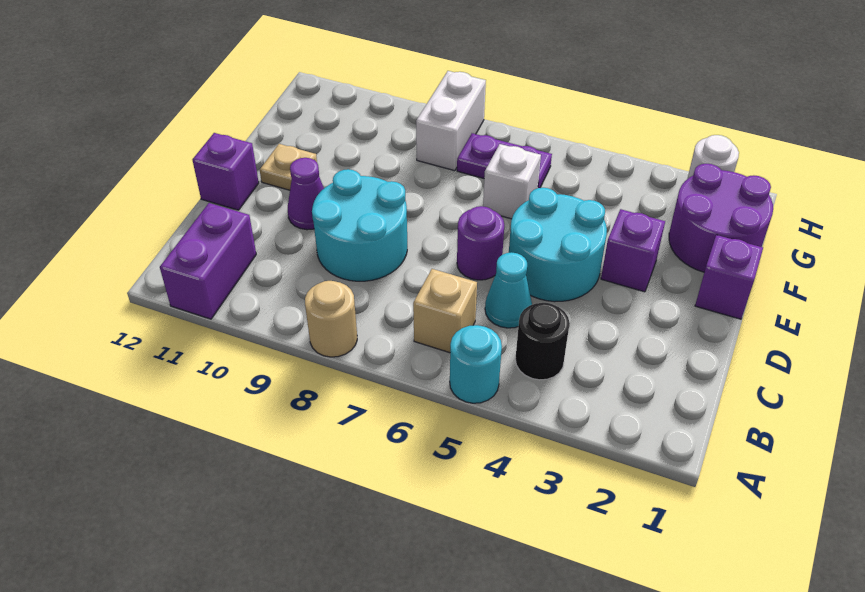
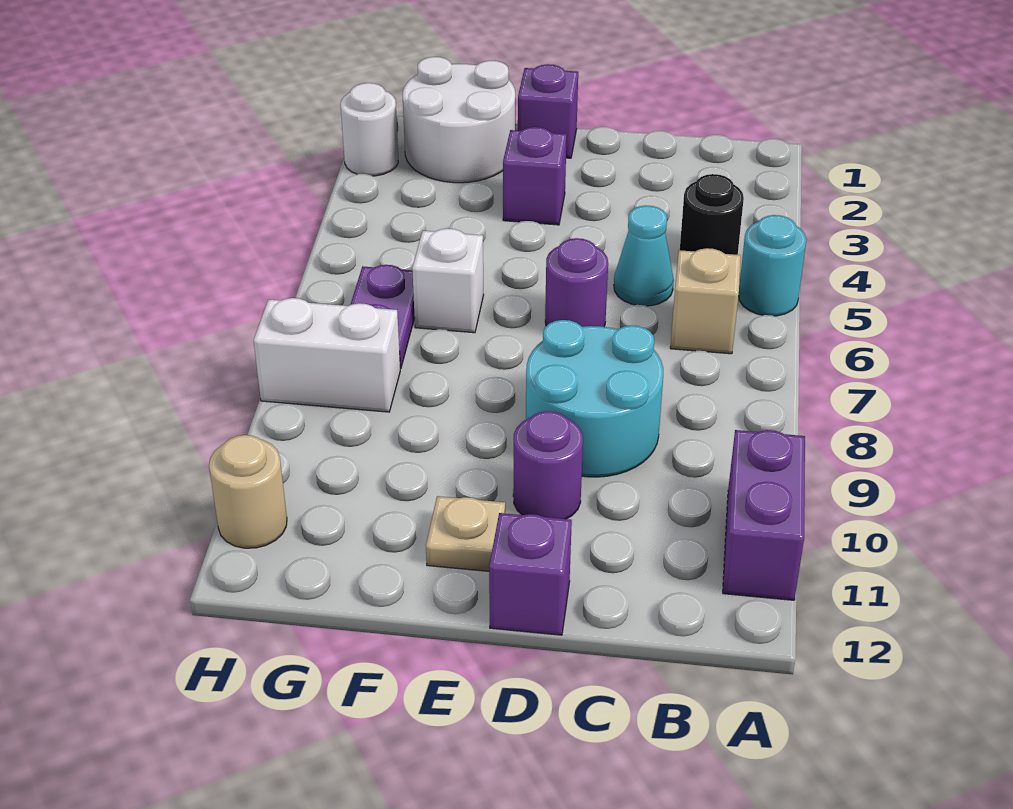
tan 1x1 round brick [305,281,357,357] -> tan 1x1 round brick moved to [209,435,287,548]
purple 1x2 brick [160,203,256,319] -> purple 1x2 brick turned to [723,430,805,600]
cyan 2x2 round brick [509,188,607,302] -> none
purple 1x1 cone [288,158,324,230] -> purple 1x1 round brick [513,411,583,519]
purple 2x2 round brick [669,164,773,272] -> white 2x2 round brick [402,57,515,183]

